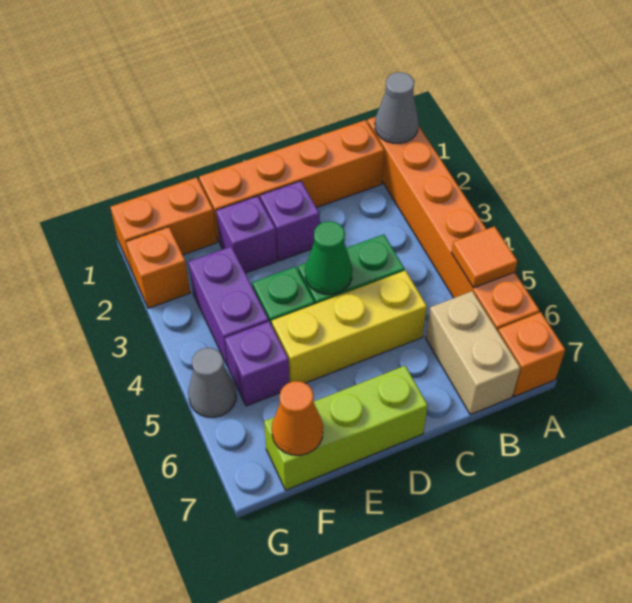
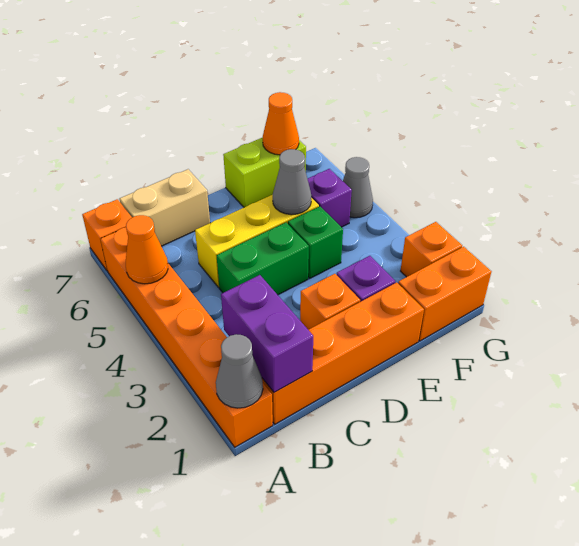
orange 1x1 tile [452,226,518,288] -> orange 1x1 cone [126,215,168,284]
tan 1x2 brick [426,291,520,415] -> tan 1x2 brick turned to [120,169,210,246]
purple 1x1 brick [260,181,319,261] -> orange 1x1 brick [300,274,360,330]
green 1x1 cone [305,221,352,294] -> none
lime 1x3 brick [264,366,428,490] -> lime 1x2 brick [223,137,306,207]
none -> grey 1x1 cone [273,149,311,215]
purple 1x2 brick [189,247,269,366] -> purple 1x2 brick moved to [221,275,313,392]

